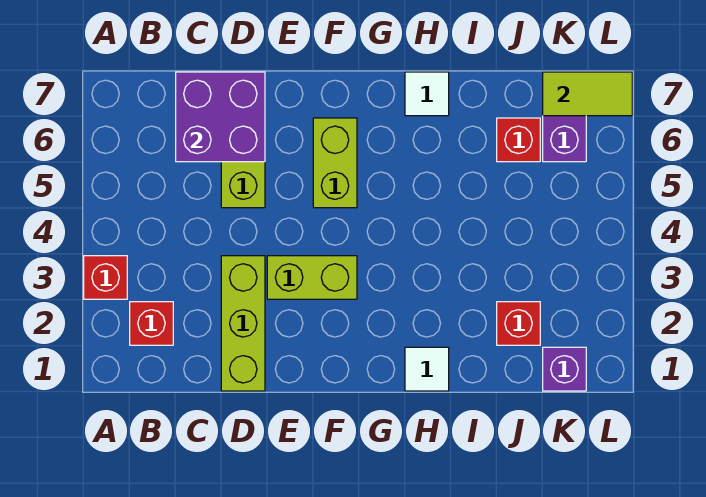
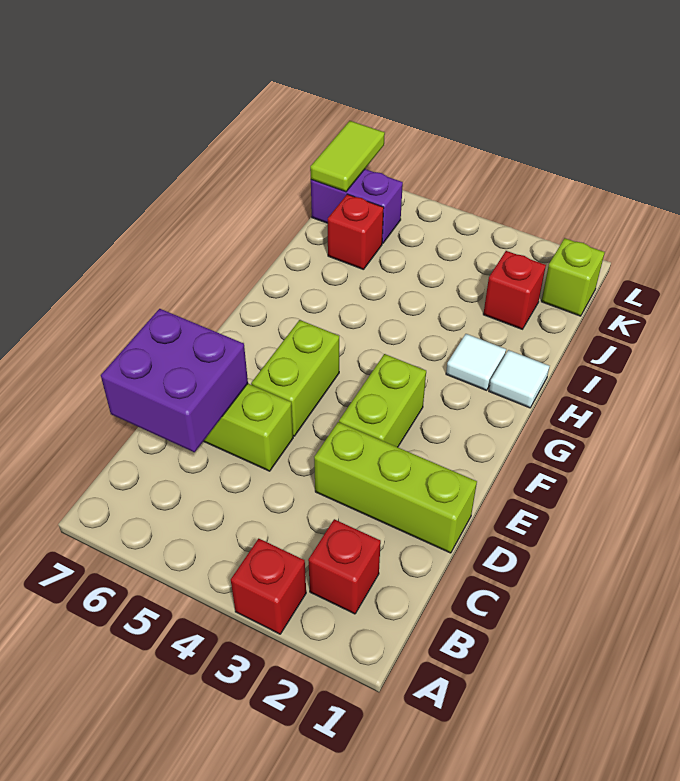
lime 1x2 brick [313,118,357,208] -> lime 1x2 brick turned to [251,320,339,436]
white 1x1 tile [405,72,449,116] -> white 1x1 tile moved to [446,334,506,390]
purple 1x1 brick [543,347,586,391] -> lime 1x1 brick [541,238,605,316]

